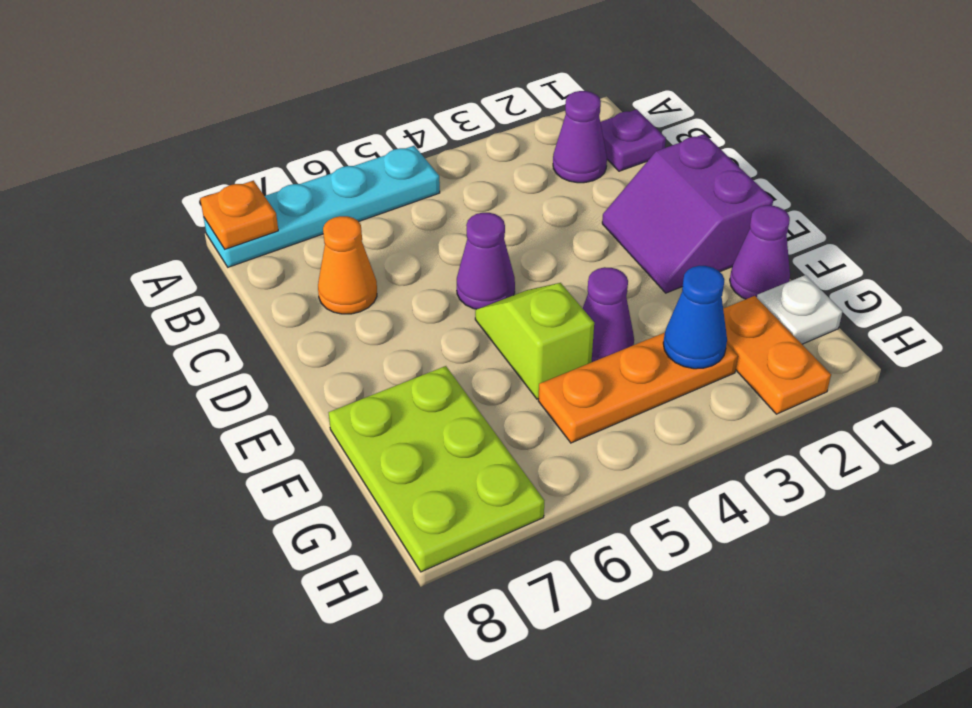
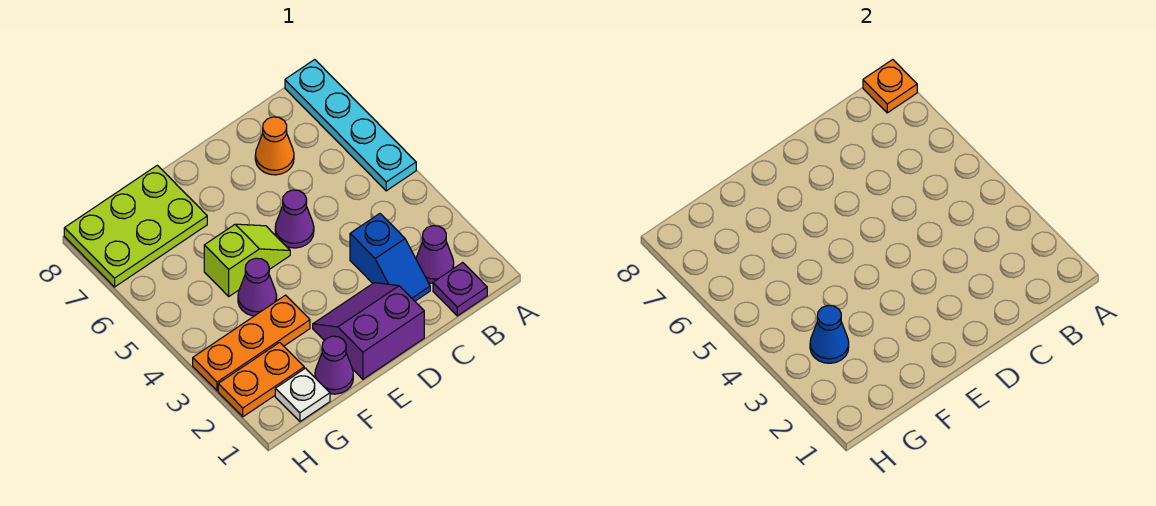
none -> blue 1x2 slope [350,214,430,301]
orange 1x3 plate [538,333,738,443] -> orange 1x3 plate turned to [193,295,310,391]

